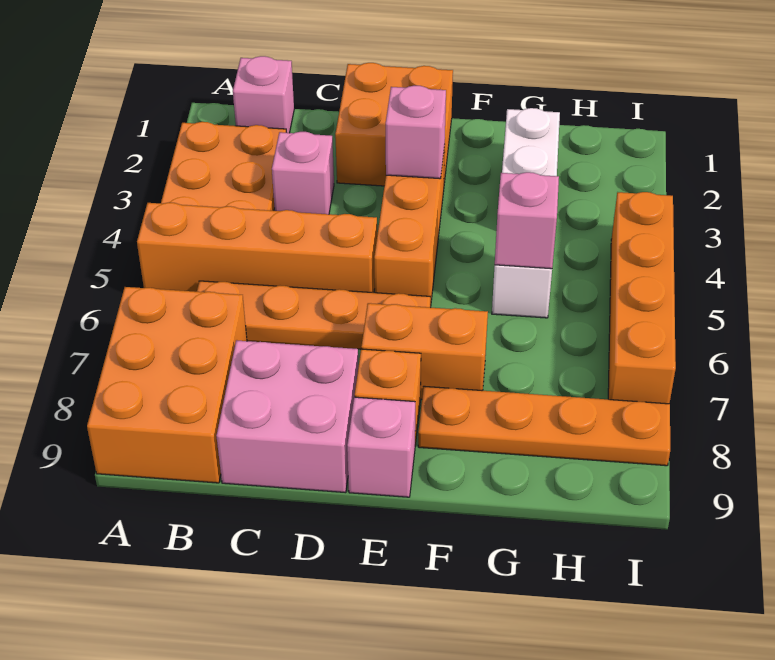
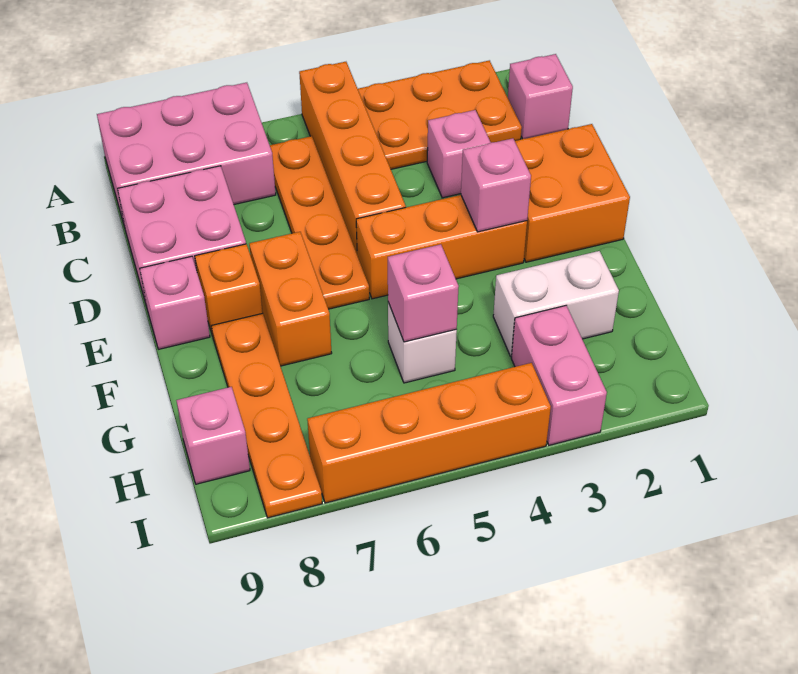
orange 2x3 brick [87,287,247,483] -> pink 2x3 brick [97,83,276,224]
none -> pink 1x2 brick [511,306,607,445]
none -> pink 1x1 brick [176,387,250,484]

